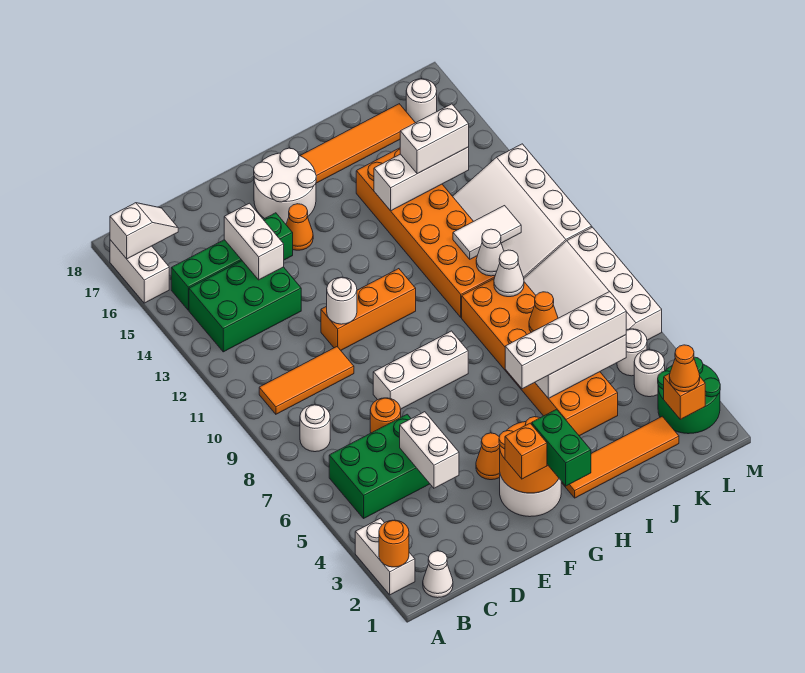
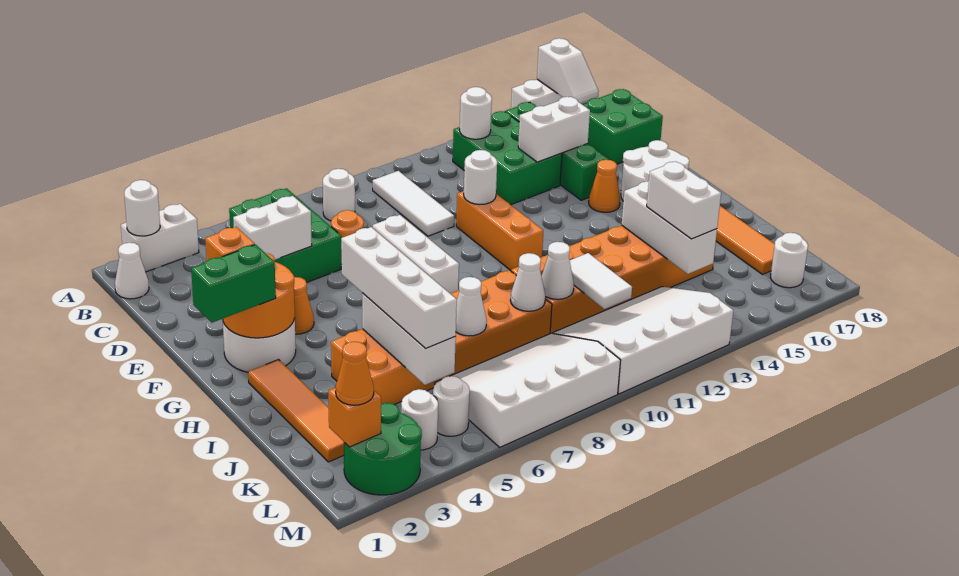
orange 1x1 round brick [379,520,409,567] -> white 1x1 round brick [124,180,160,236]
orange 1x3 tile [259,347,354,414] -> white 1x3 tile [373,171,454,236]
none -> white 1x1 round brick [460,87,492,139]
none -> green 2x2 brick [582,89,663,164]
orange 1x1 cone [529,292,558,332] -> white 1x1 cone [456,277,487,336]

